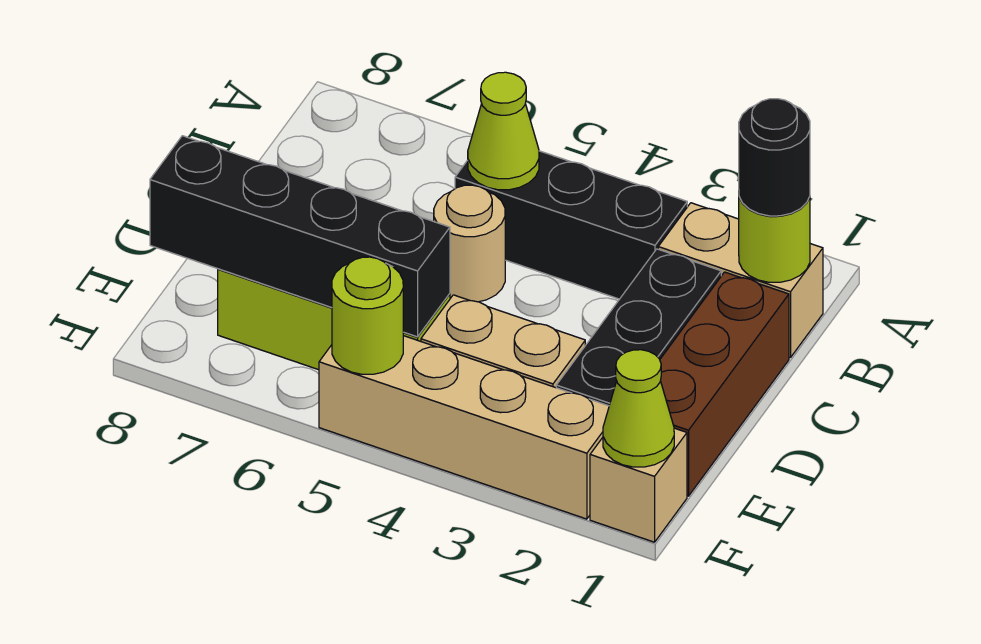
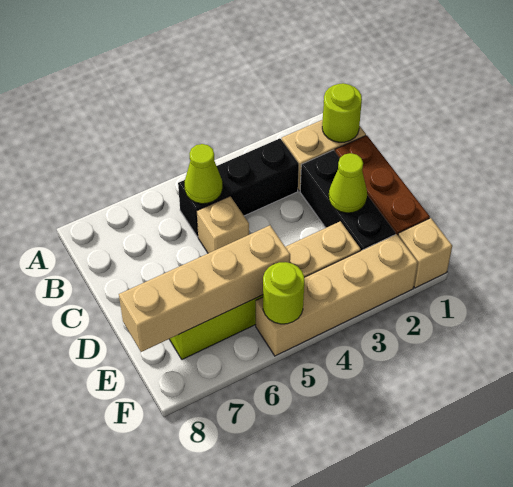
black 1x1 round brick [739,99,810,216] -> none
tan 1x1 round brick [434,185,505,302] -> tan 1x1 brick [197,196,249,253]
black 1x4 brick [150,136,450,337] -> tan 1x4 brick [119,225,290,352]
lime 1x1 cone [603,350,674,467] -> lime 1x1 cone moved to [329,153,367,213]

